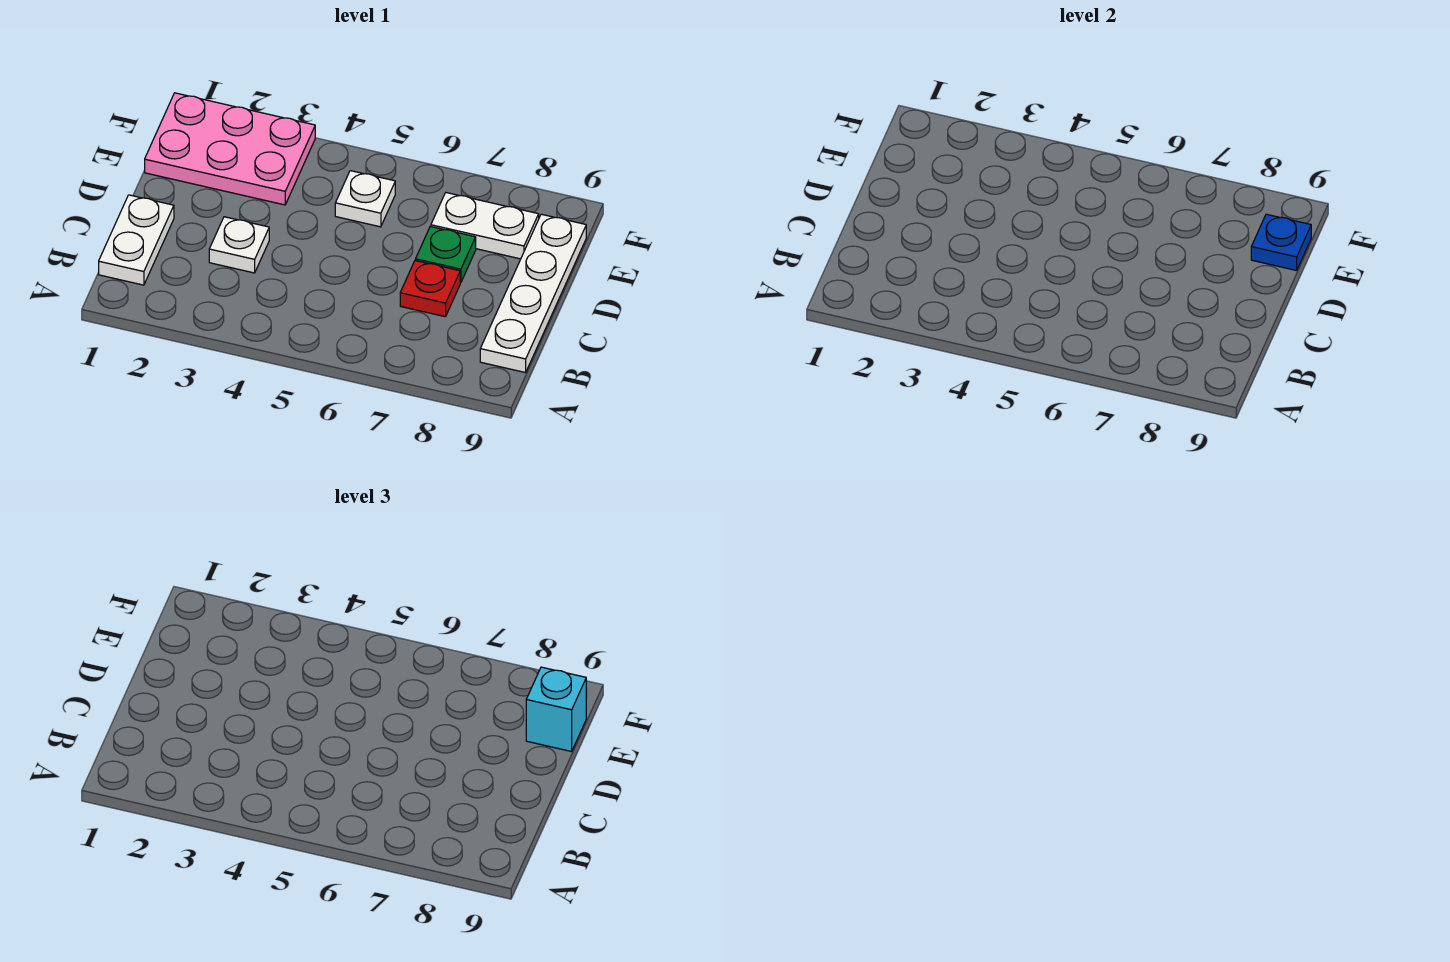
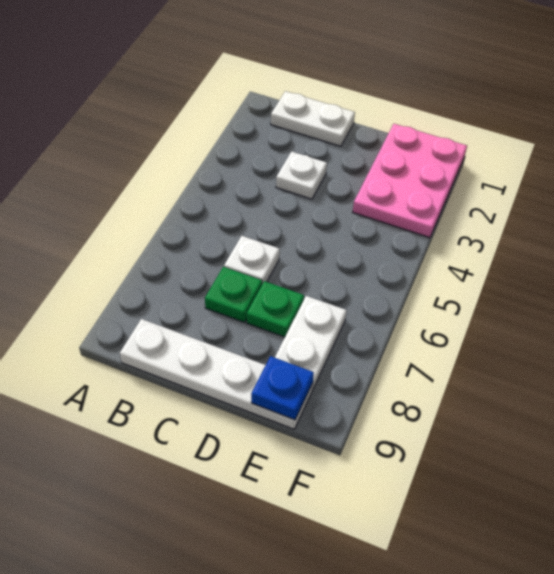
red 1x1 plate [400,260,460,317] -> green 1x1 plate [205,267,262,322]
white 1x1 plate [335,171,395,227] -> white 1x1 plate moved to [224,236,280,284]
cyan 1x1 brick [526,667,586,752] -> none

